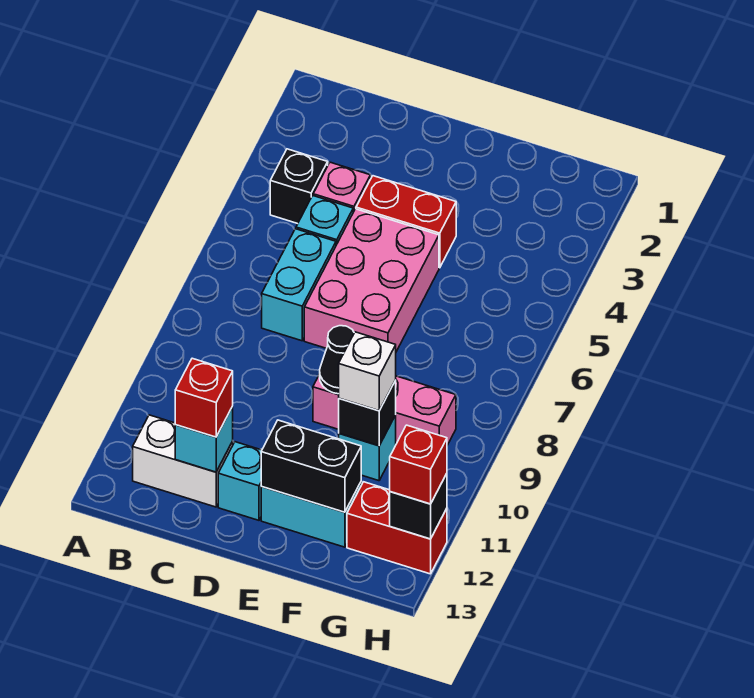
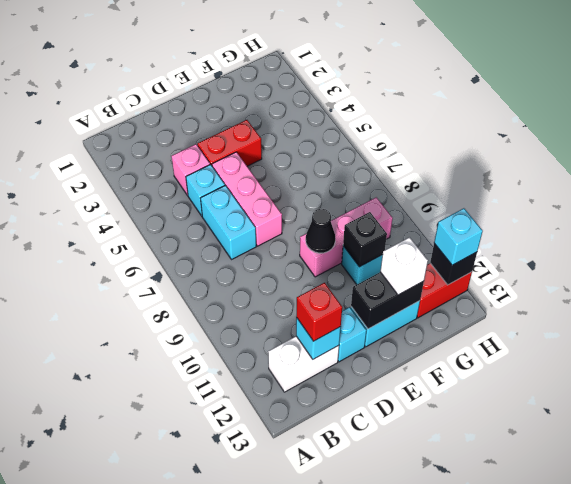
black 1x1 brick [270,149,328,224] -> none
pink 2x3 brick [304,209,439,352] -> pink 1x3 brick [212,152,282,246]
white 1x1 brick [339,332,396,411] -> white 1x1 brick moved to [380,237,428,295]
red 1x1 brick [389,425,447,504] -> cyan 1x1 brick [434,208,483,265]

